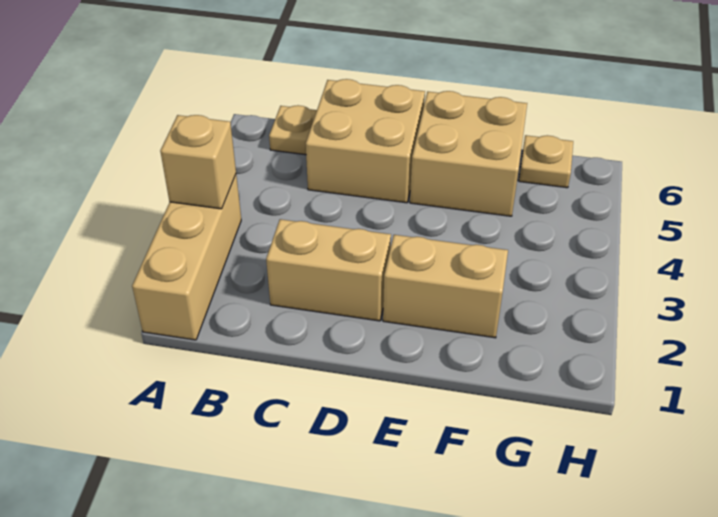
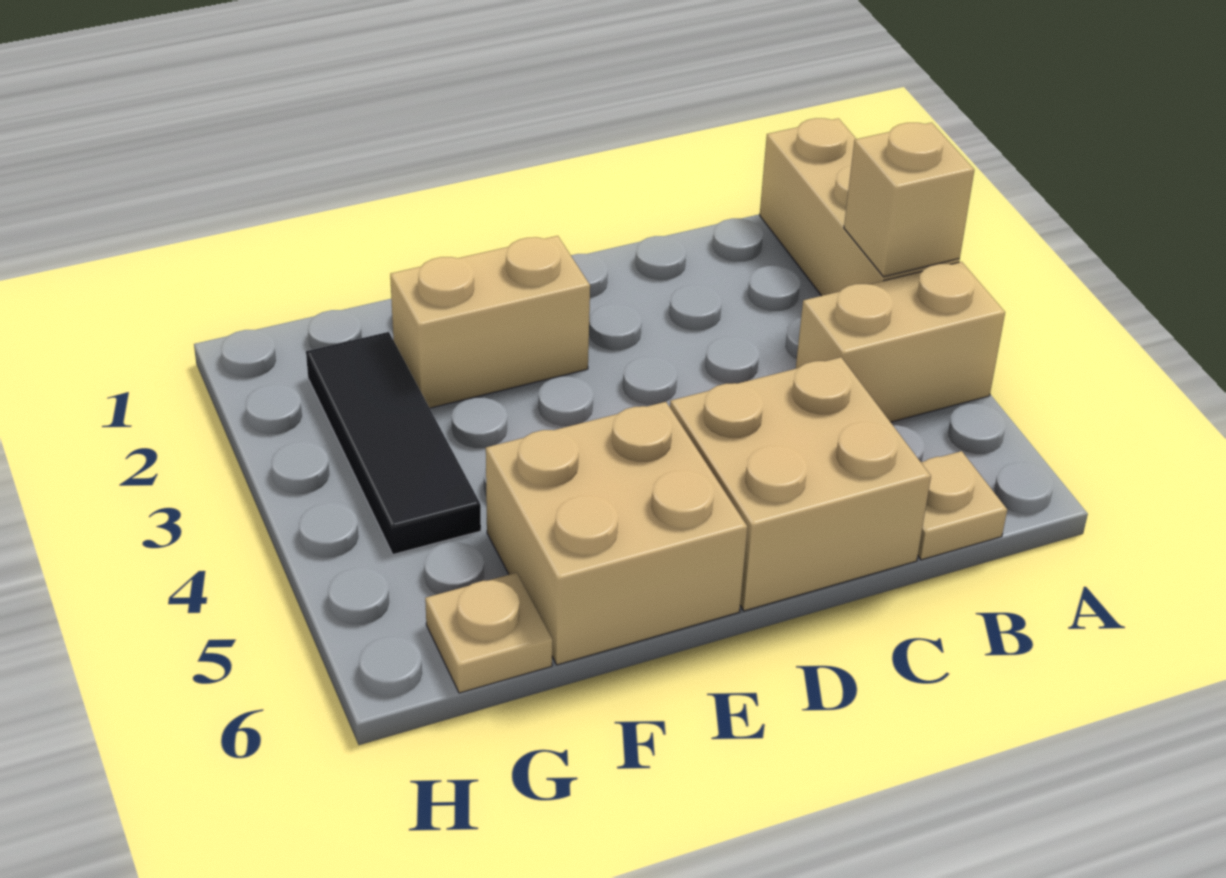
tan 1x2 brick [266,219,391,321] -> tan 1x2 brick moved to [796,262,1005,422]
none -> black 1x3 tile [306,332,481,554]

